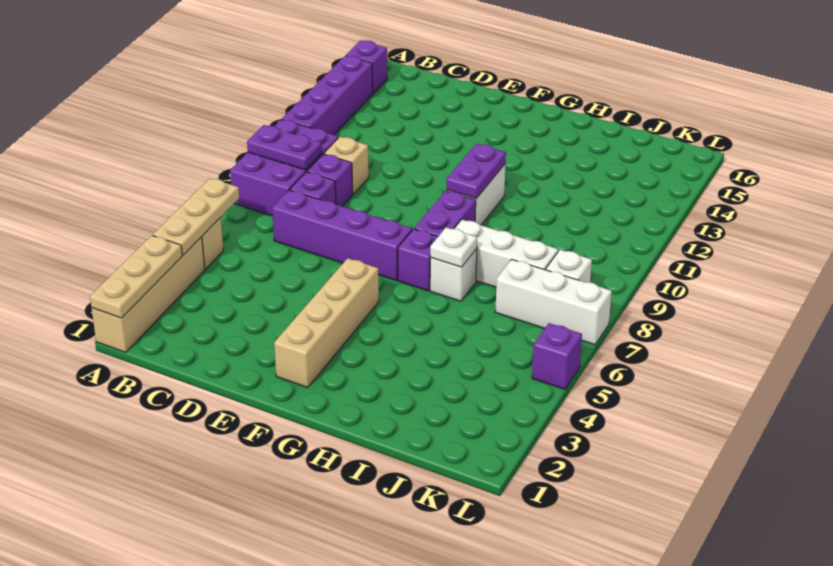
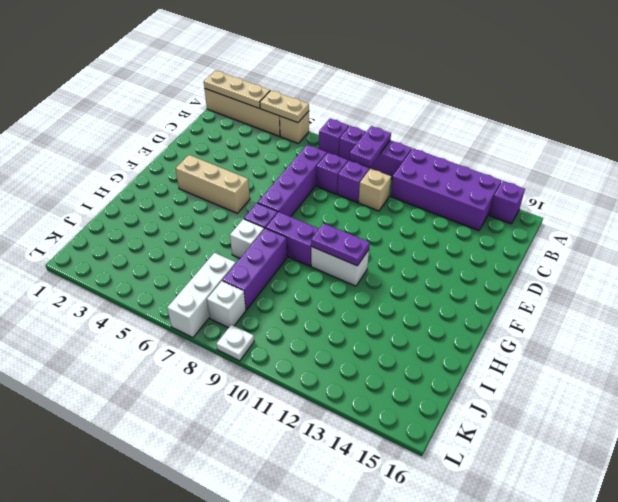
tan 1x3 plate [153,178,239,255] -> tan 1x2 plate [260,90,309,123]
purple 2x3 brick [230,119,338,216] -> purple 1x3 brick [339,126,412,179]
purple 1x4 brick [282,56,373,135] -> purple 2x4 brick [391,149,502,231]
tan 1x4 brick [274,258,379,388] -> tan 1x3 brick [175,155,250,213]
white 1x1 plate [430,227,477,267] -> white 1x1 plate moved to [216,325,254,361]
white 1x3 brick [454,220,558,287] -> purple 1x3 brick [223,228,287,310]
purple 1x1 brick [532,323,582,389] -> purple 1x1 brick moved to [319,119,349,156]

